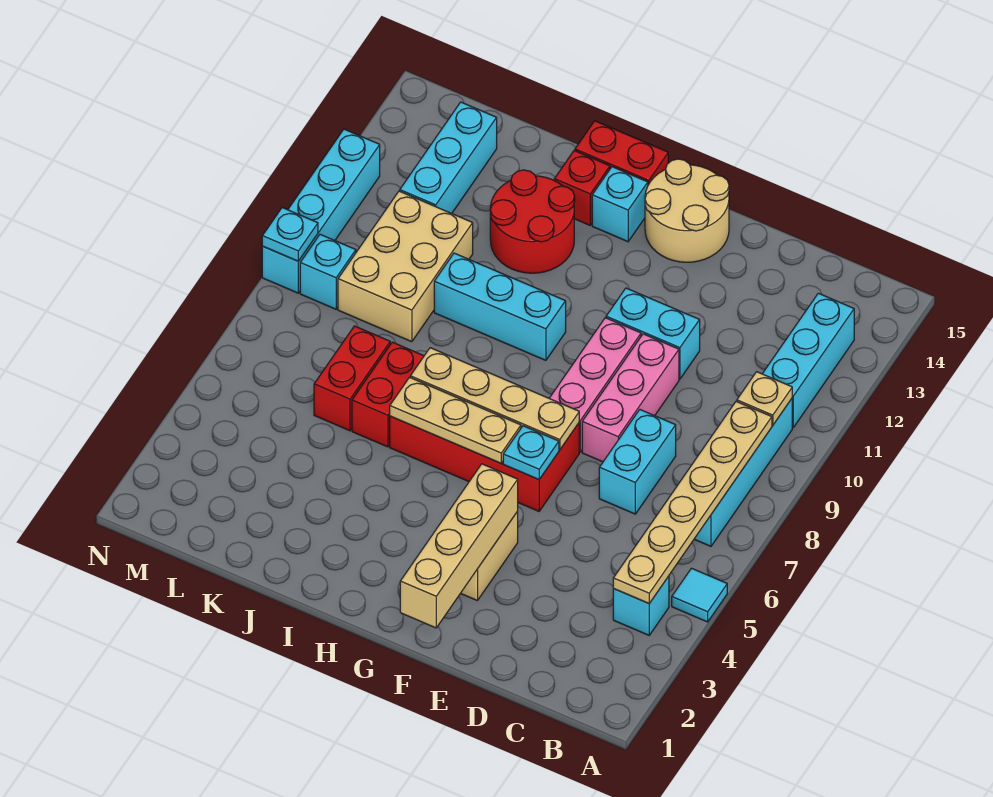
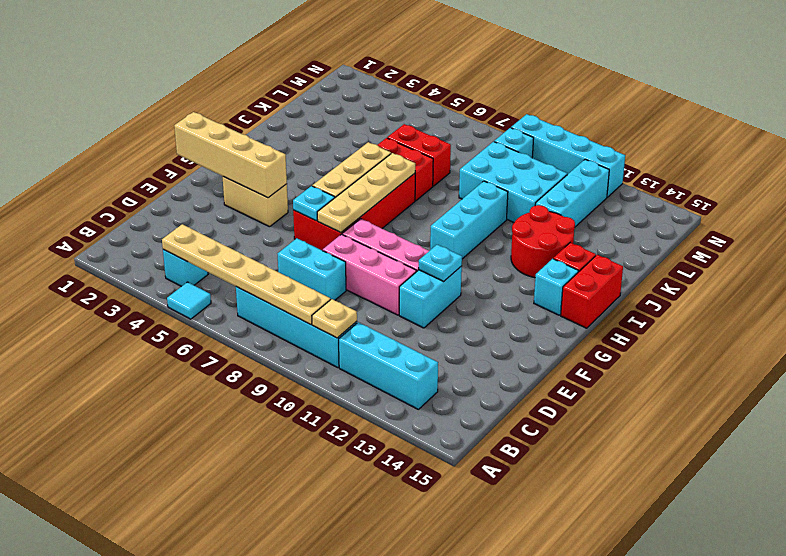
tan 2x2 round brick [645,159,729,262] -> none
tan 2x3 brick [338,191,473,342] -> cyan 2x3 brick [459,142,567,222]
cyan 1x3 brick [400,102,497,213] -> cyan 1x3 brick turned to [535,159,609,227]
cyan 1x1 plate [262,208,318,261] -> cyan 1x1 plate moved to [419,245,462,282]

